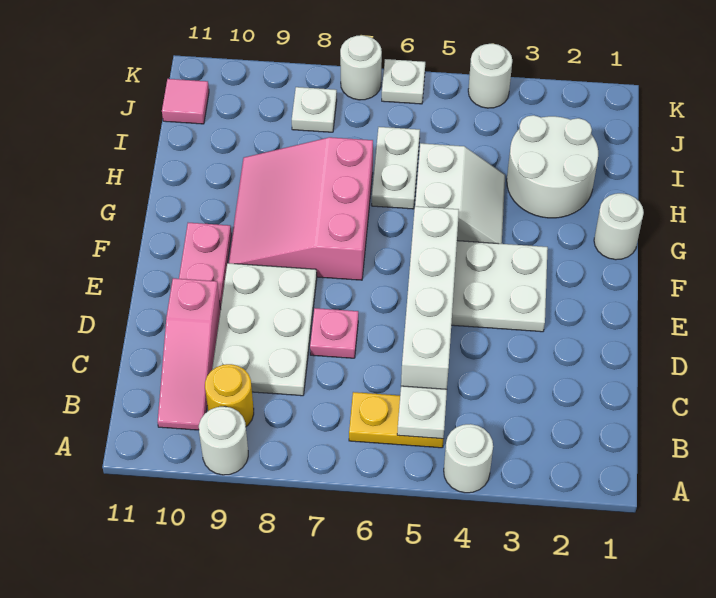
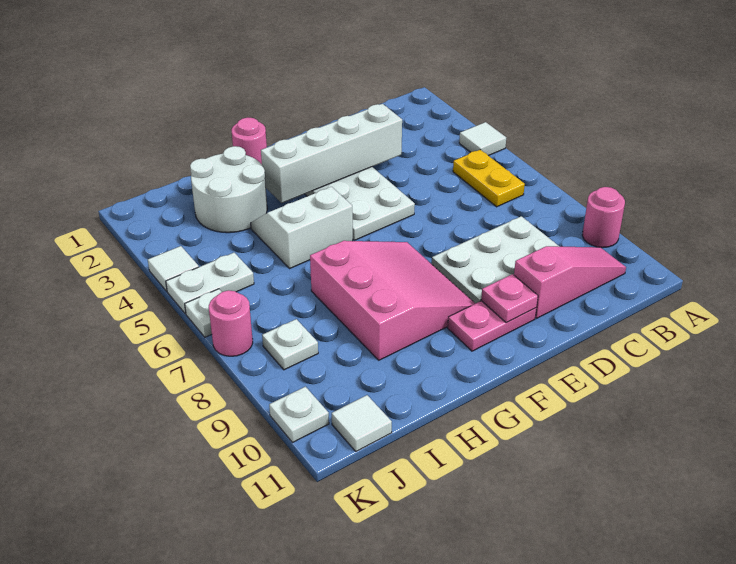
white 1x1 round brick [444,424,493,493] -> white 1x1 tile [459,122,506,156]
white 1x1 round brick [199,406,248,475] -> pink 1x1 round brick [582,187,625,248]
white 1x1 plate [397,386,447,439] -> white 1x1 plate moved to [269,387,329,443]
yellow 1x1 round brick [205,364,254,426] -> none
white 1x4 brick [401,206,459,389] -> white 1x4 brick moved to [261,104,402,203]
pink 1x1 plate [310,308,358,358] -> pink 1x1 plate moved to [481,274,538,323]
pink 3x3 slope [228,137,373,280] -> pink 3x3 slope turned to [310,241,475,360]
white 1x1 round brick [594,193,644,260] -> pink 1x1 round brick [231,118,267,164]
white 1x2 plate [372,127,420,209] -> white 1x2 plate moved to [166,253,254,314]
pink 1x1 tile [162,79,209,124] -> white 1x1 tile [332,395,392,451]
white 1x1 round brick [468,44,512,108] -> white 1x1 tile [148,246,199,291]
white 1x1 round brick [340,35,382,100] -> pink 1x1 round brick [209,290,253,356]

